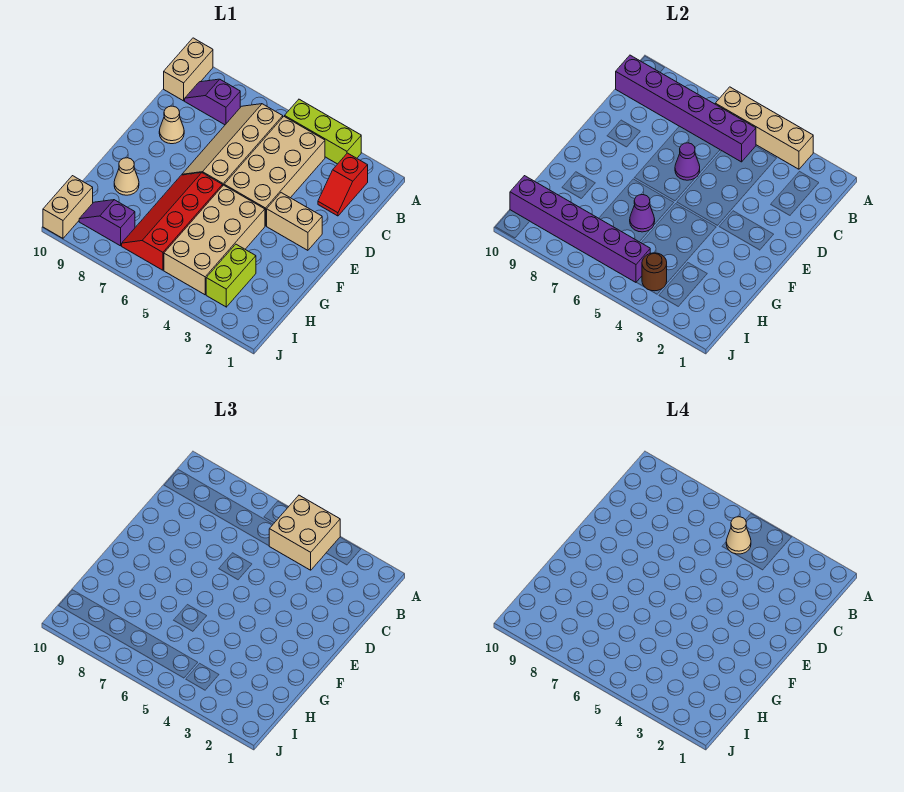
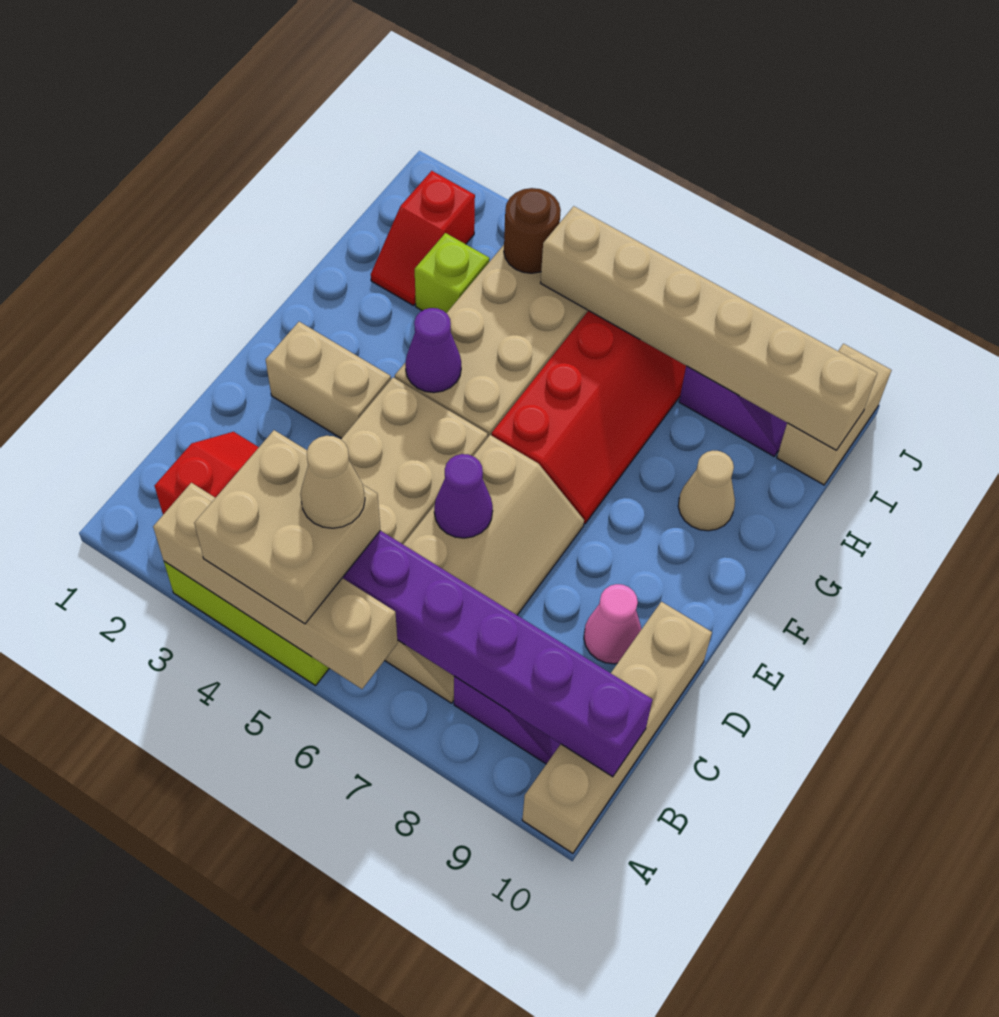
tan 1x2 brick [164,38,213,101] -> tan 1x4 brick [522,602,712,853]
tan 1x1 cone [159,106,184,144] -> pink 1x1 cone [584,584,641,664]
purple 1x1 cone [630,195,655,232] -> purple 1x1 cone moved to [405,308,461,393]
none -> red 1x2 slope [371,171,475,305]
lime 1x2 brick [206,244,256,307] -> lime 1x1 brick [415,233,490,313]
purple 1x6 brick [510,176,650,282] -> tan 1x6 brick [541,206,877,450]

